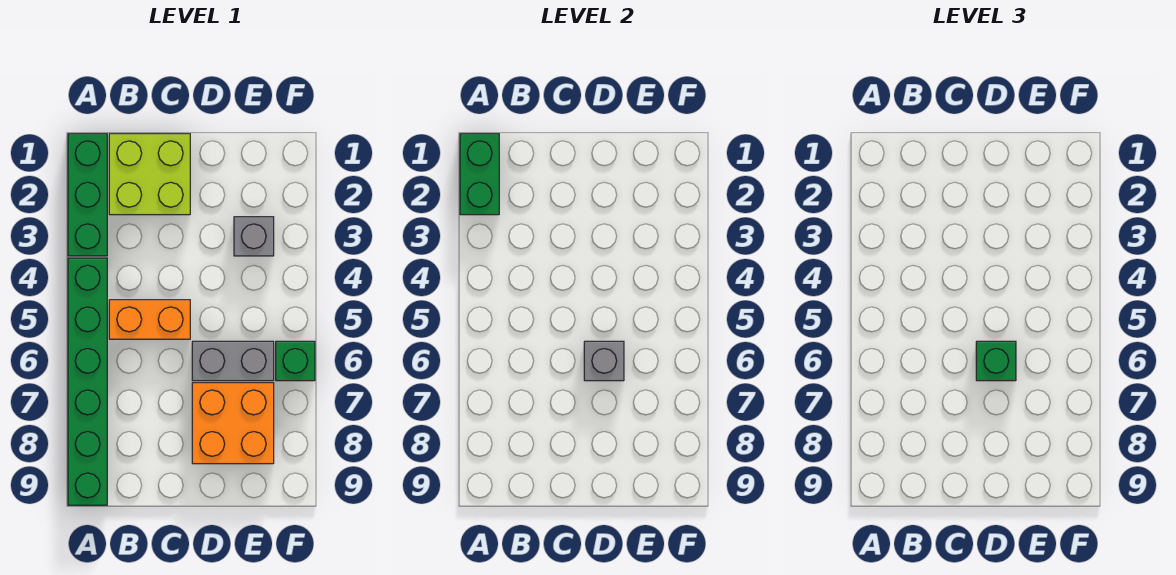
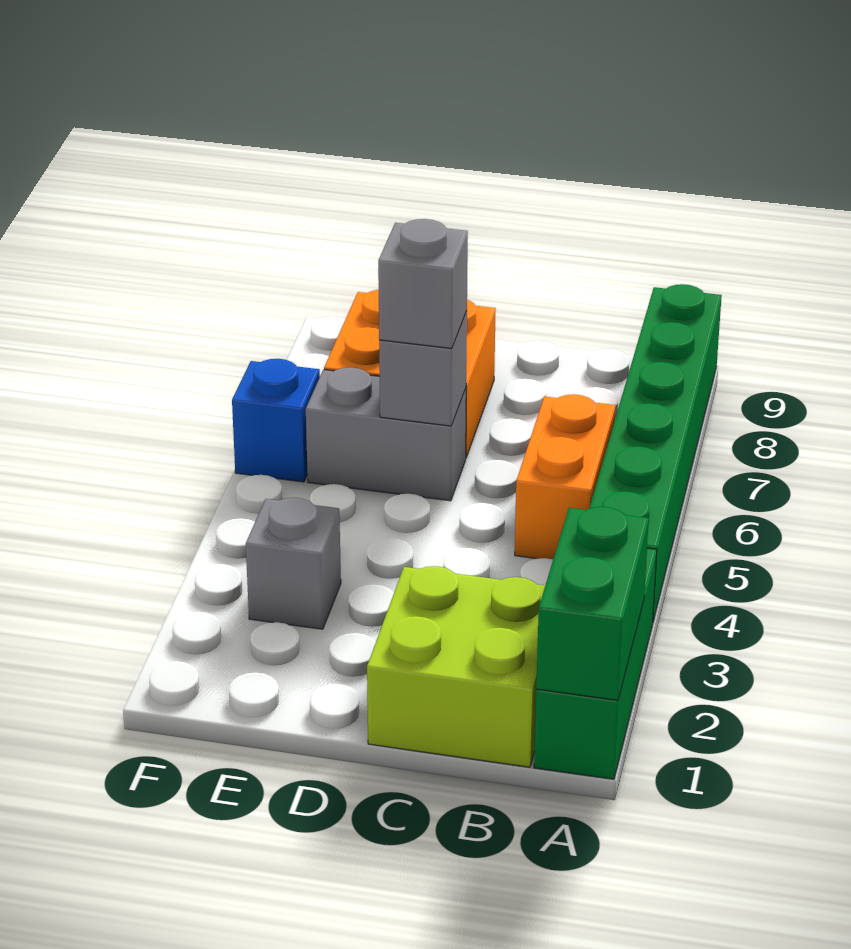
orange 1x2 brick [109,300,190,339] -> orange 1x2 brick turned to [515,394,616,559]
green 1x1 brick [976,341,1016,381] -> grey 1x1 brick [378,219,468,349]
green 1x1 brick [276,341,315,381] -> blue 1x1 brick [232,359,320,482]

